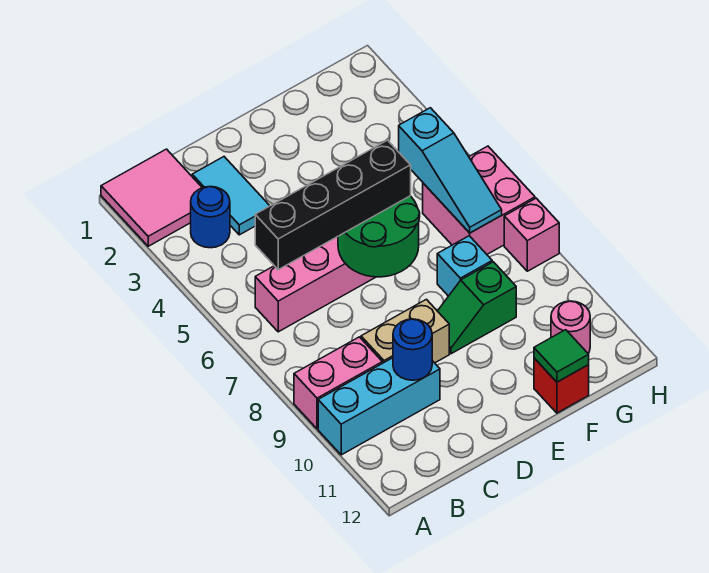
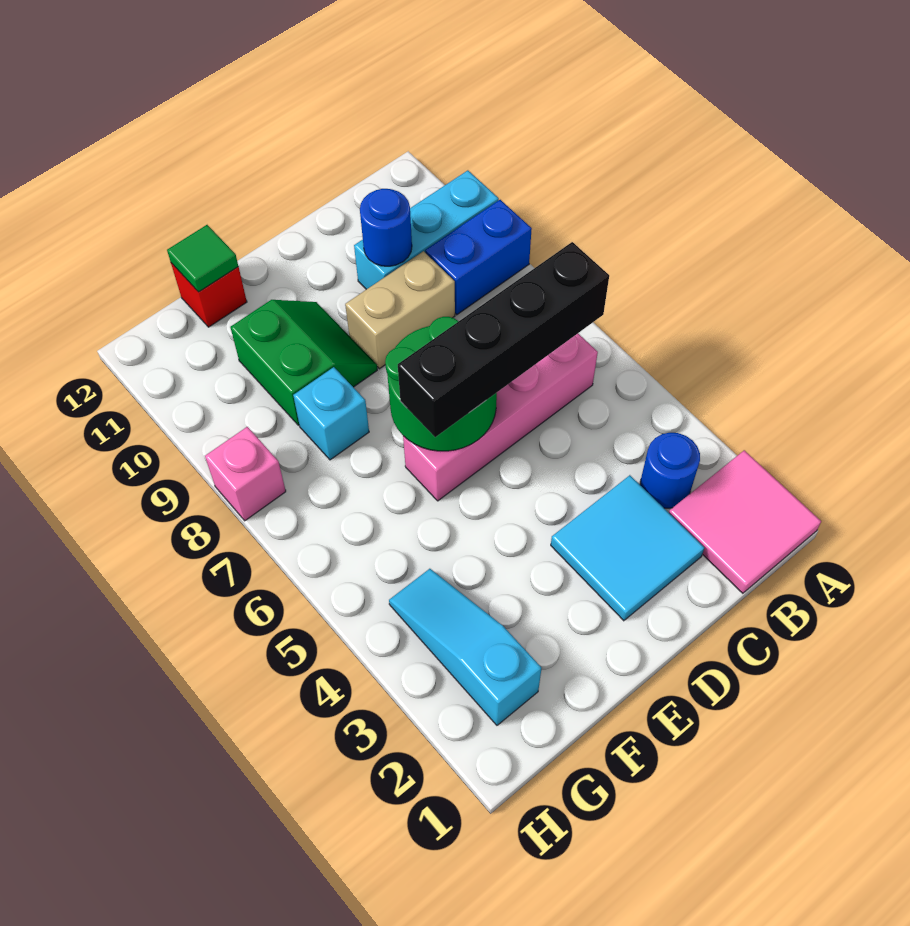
pink 1x2 brick [294,337,382,429] -> blue 1x2 brick [425,200,532,315]
cyan 1x2 tile [192,157,270,235] -> cyan 2x2 tile [551,475,704,621]
green 1x2 slope [438,262,516,354] -> green 2x2 slope [230,300,377,425]
cyan 1x3 slope [399,108,502,233] -> cyan 1x3 slope moved to [389,569,541,725]
pink 2x2 brick [423,146,535,254] -> none
pink 1x1 round brick [551,301,590,353] -> none

